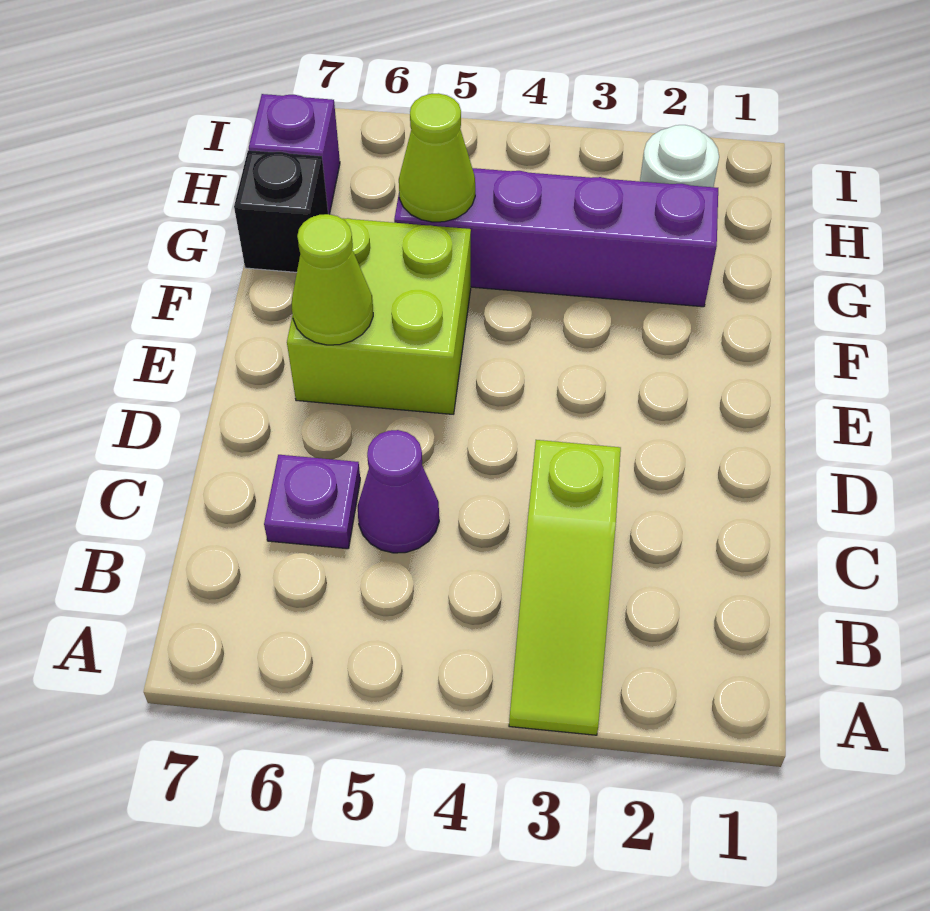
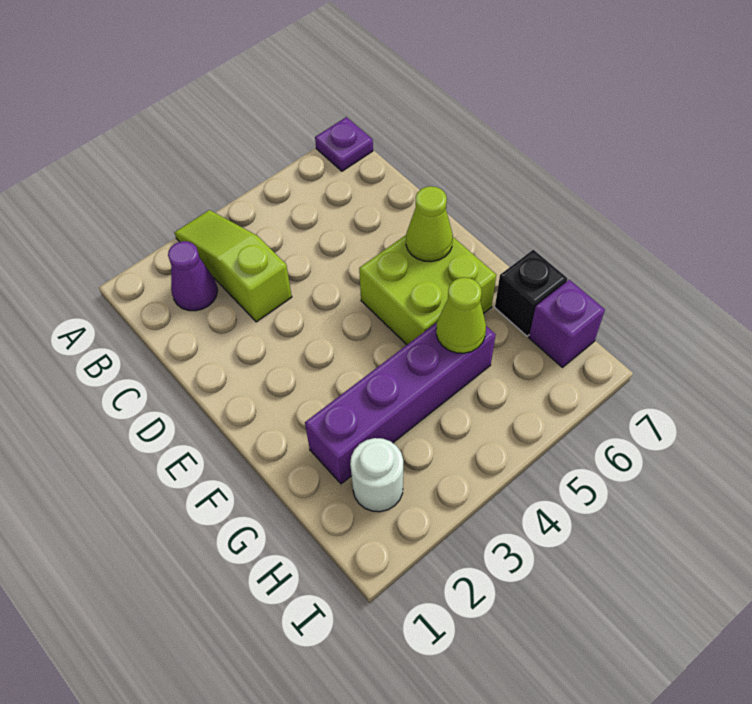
purple 1x1 cone [358,430,439,553] -> purple 1x1 cone moved to [168,241,217,311]
purple 1x1 plate [264,455,360,549] -> purple 1x1 plate moved to [315,117,373,171]

